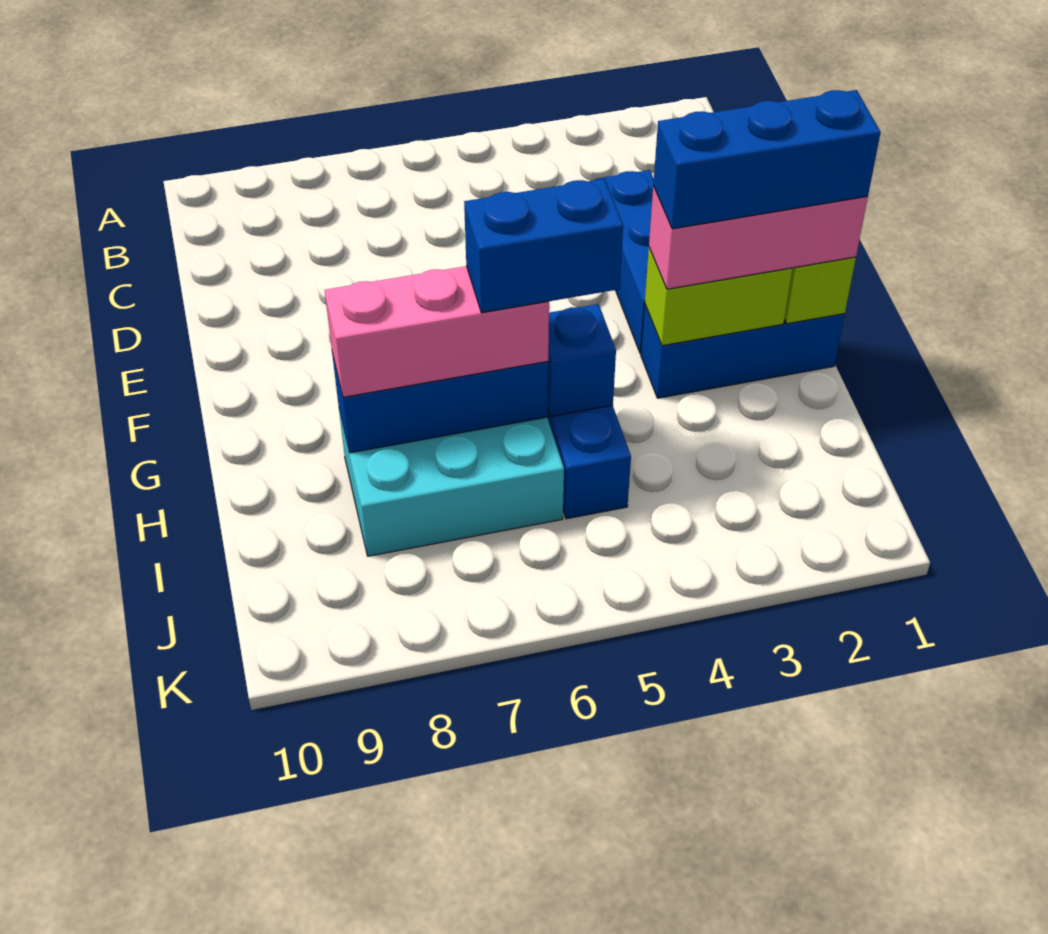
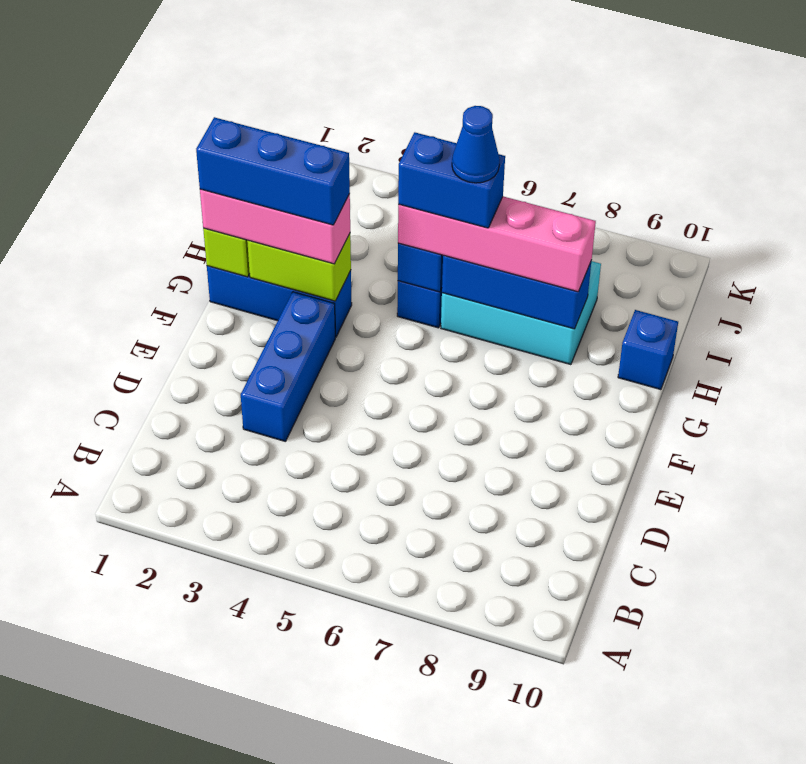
pink 1x3 brick [325,266,549,397] -> pink 1x4 brick [398,197,596,292]
none -> blue 1x1 cone [452,106,500,183]
none -> blue 1x1 brick [618,310,678,390]

